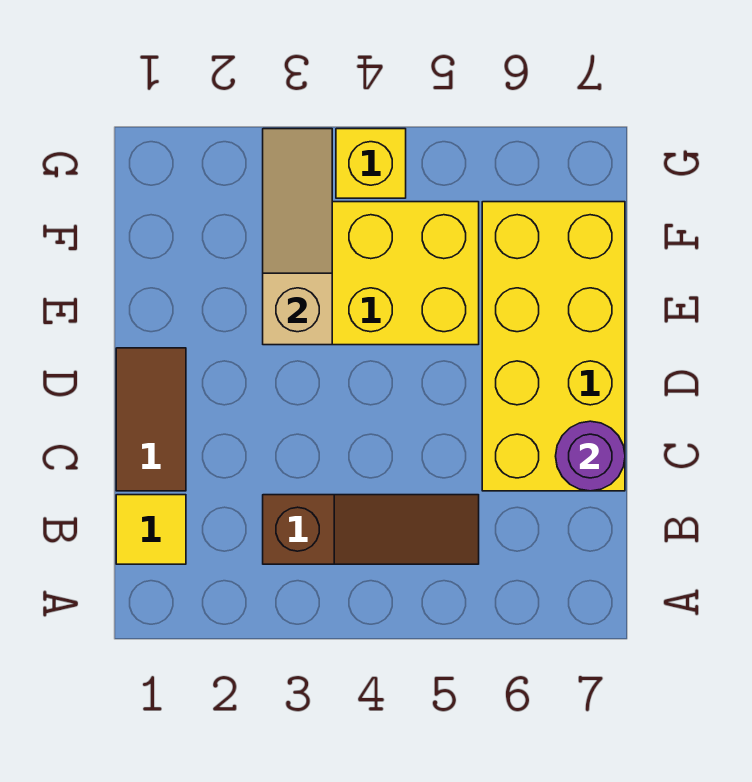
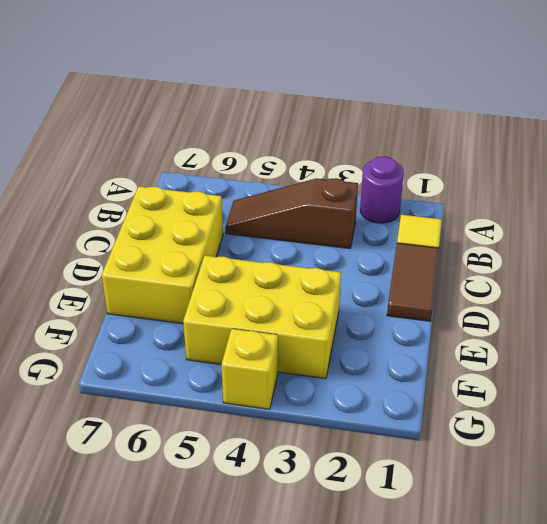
yellow 2x4 brick [482,202,625,491] -> yellow 2x3 brick [102,186,223,324]
purple 1x1 round brick [556,421,625,491] -> purple 1x1 round brick moved to [360,156,404,223]
tan 1x3 slope [263,129,332,345] -> none

